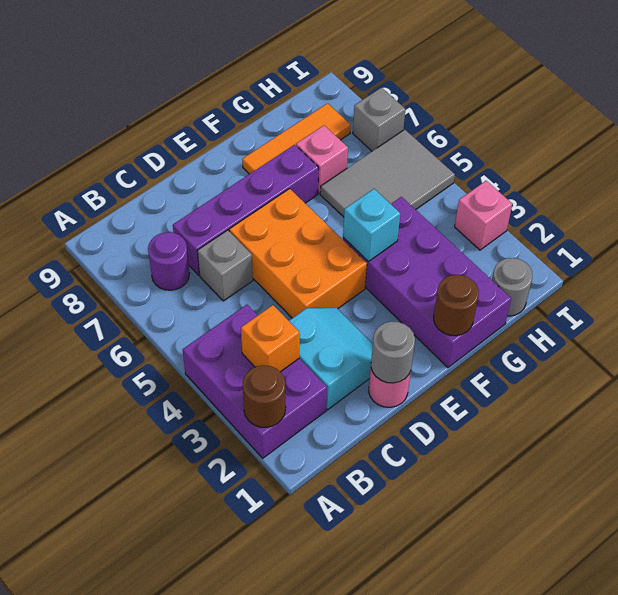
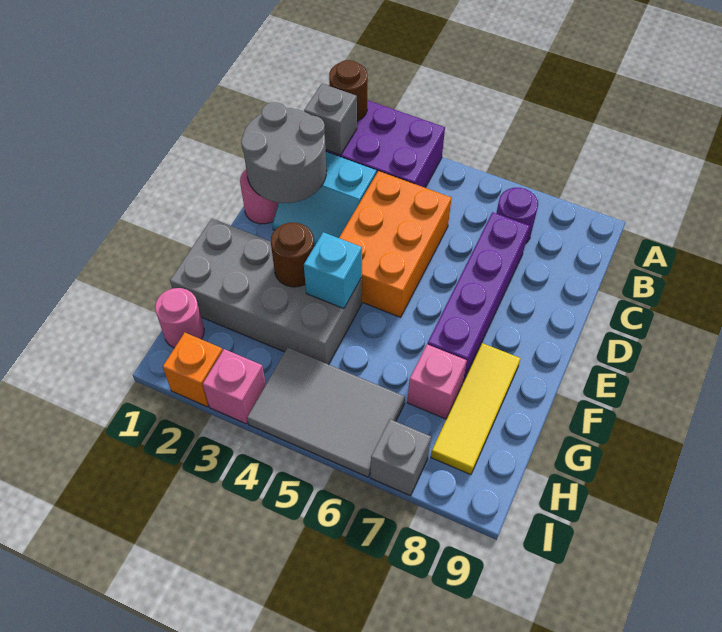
orange 1x1 brick [241,305,300,372] -> orange 1x1 brick moved to [163,333,223,407]
grey 1x1 brick [197,230,253,301] -> grey 1x1 brick moved to [304,84,357,155]
grey 1x1 round brick [371,321,415,383] -> grey 2x2 round brick [241,102,327,203]
orange 2x3 brick [229,189,367,318] -> orange 2x3 brick turned to [339,171,452,317]
purple 2x4 brick [343,197,511,368] -> grey 2x4 brick [170,219,362,365]
brown 1x1 round brick [434,275,479,336] -> brown 1x1 round brick moved to [271,223,314,287]
orange 1x3 tile [242,103,351,174] -> yellow 1x3 tile [431,343,521,475]
grey 2x3 tile [320,129,455,217] -> grey 2x3 tile turned to [247,348,405,477]
grey 1x1 round brick [492,258,532,316] -> pink 1x1 round brick [155,288,204,348]

